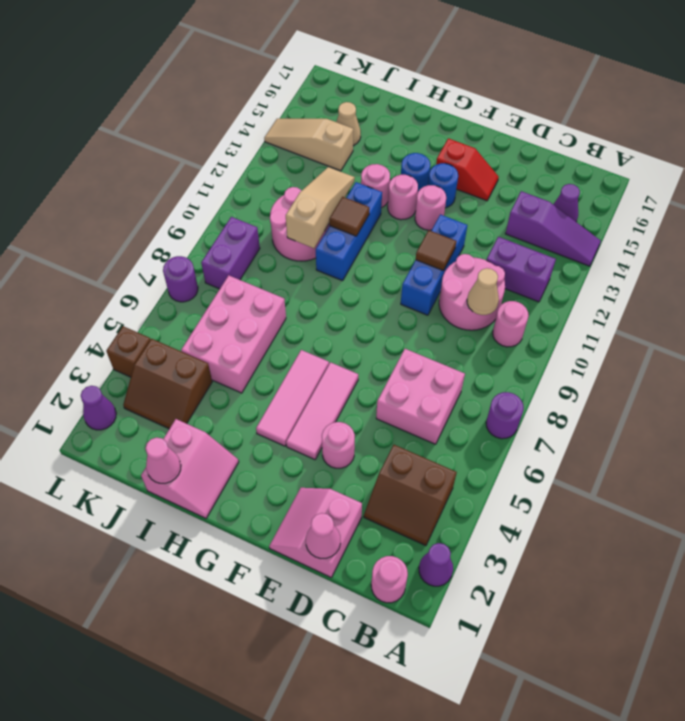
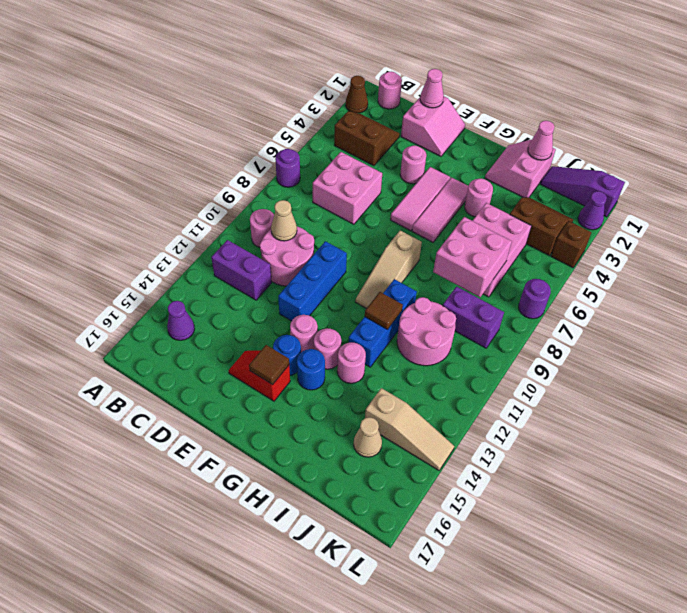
purple 1x1 cone [419,543,453,586] -> brown 1x1 cone [346,76,368,113]
purple 1x3 slope [505,191,601,266] -> purple 1x3 slope moved to [540,166,625,217]
brown 1x1 tile [416,230,456,271] -> brown 1x1 tile moved to [249,345,289,385]
none -> pink 1x1 round brick [465,178,493,217]
none -> pink 2x2 brick [433,217,512,297]
tan 1x3 slope [286,167,355,248] -> tan 1x3 slope moved to [355,231,422,309]
purple 1x2 brick [201,217,260,289] -> purple 1x2 brick turned to [442,286,504,348]

